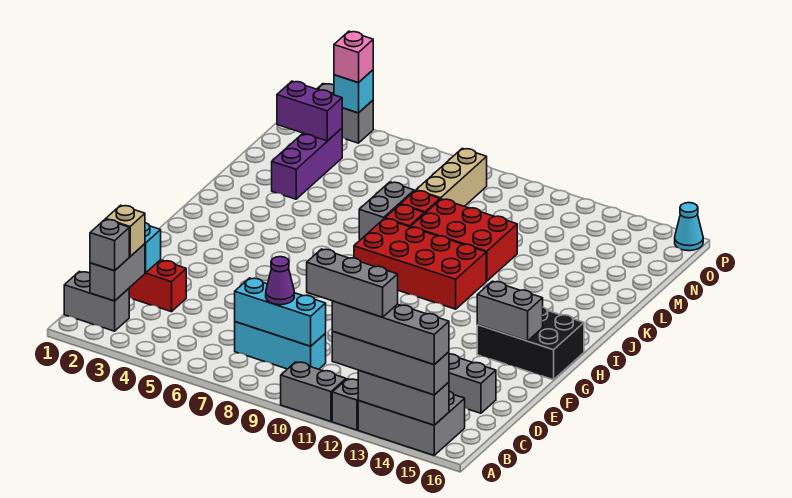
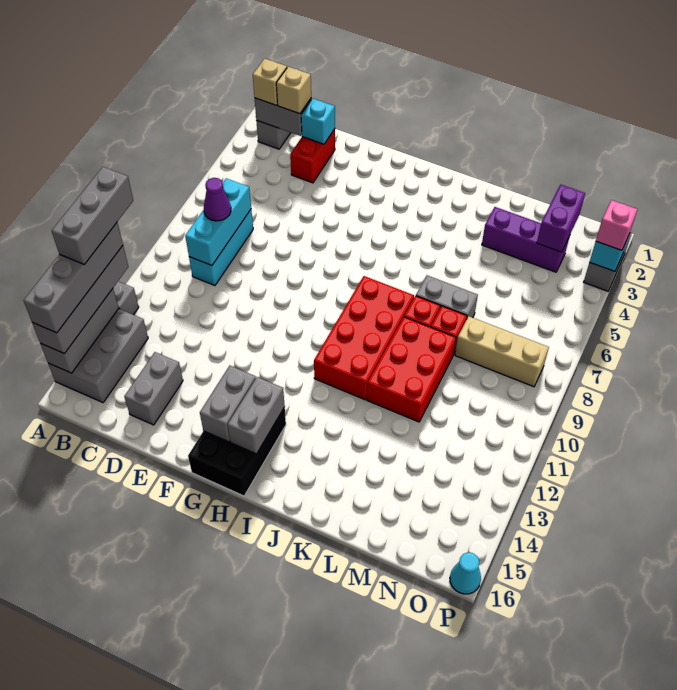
grey 1x2 brick [281,362,346,422] -> grey 1x2 brick moved to [228,377,285,454]
grey 1x1 brick [90,219,129,271] -> tan 1x1 brick [253,59,287,105]

